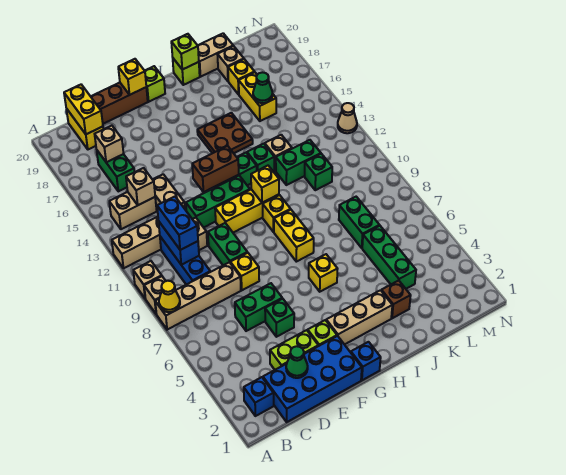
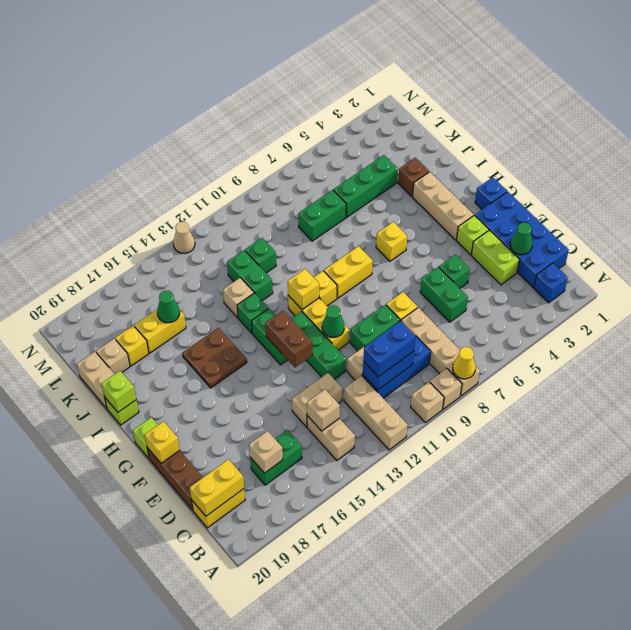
none -> green 1x1 cone [322,305,344,338]

